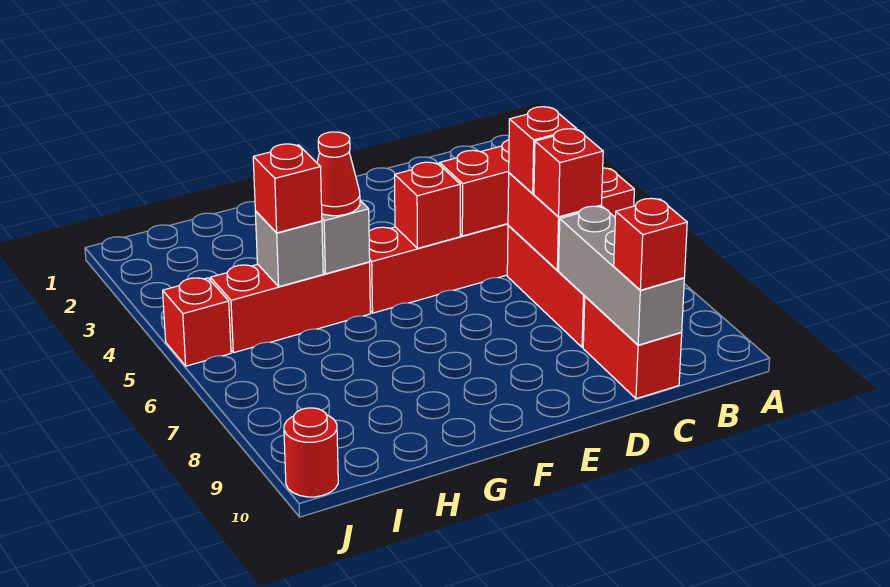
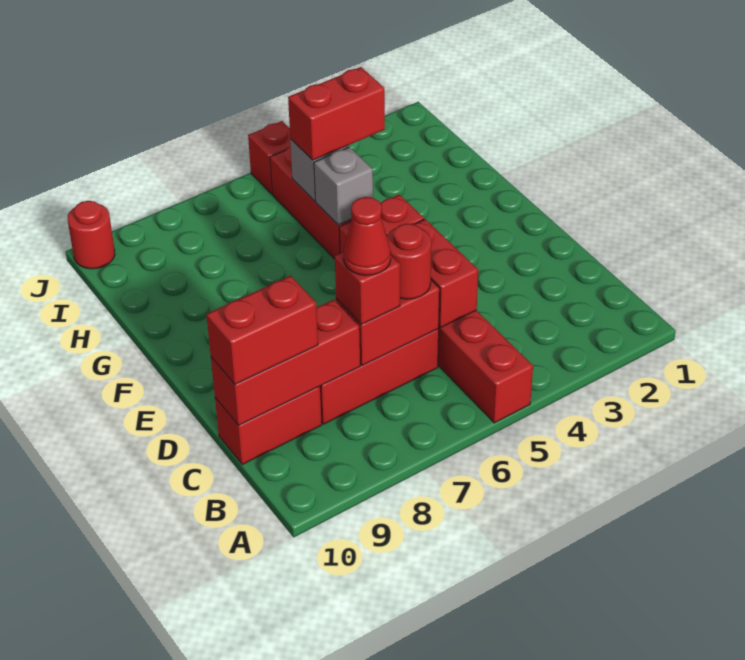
red 1x1 brick [509,107,577,194] -> red 1x1 round brick [386,224,431,299]
grey 1x3 brick [559,206,684,345] -> red 1x3 brick [211,300,360,425]
red 1x1 brick [614,198,687,290] -> red 1x2 brick [206,276,318,385]
red 1x1 cone [317,132,360,216] -> red 1x1 cone moved to [343,197,391,275]
red 1x1 brick [253,144,322,233] -> red 1x2 brick [288,67,385,160]

